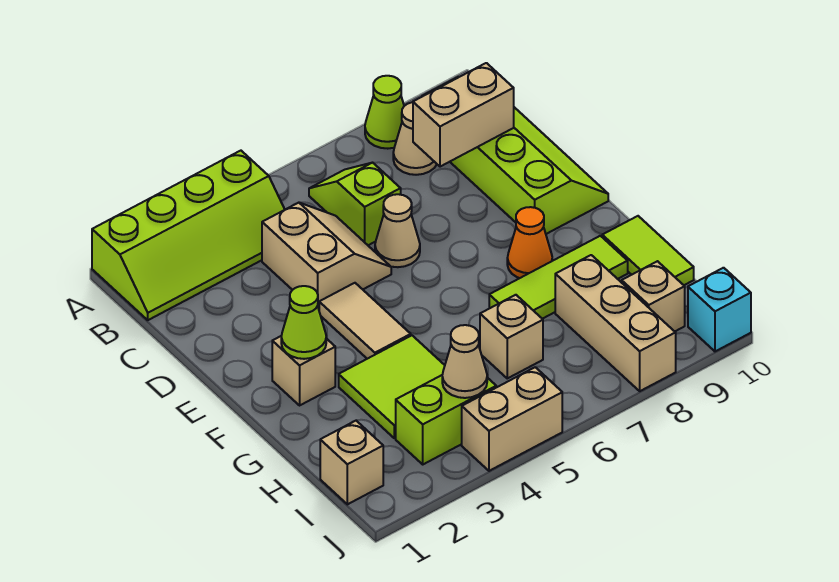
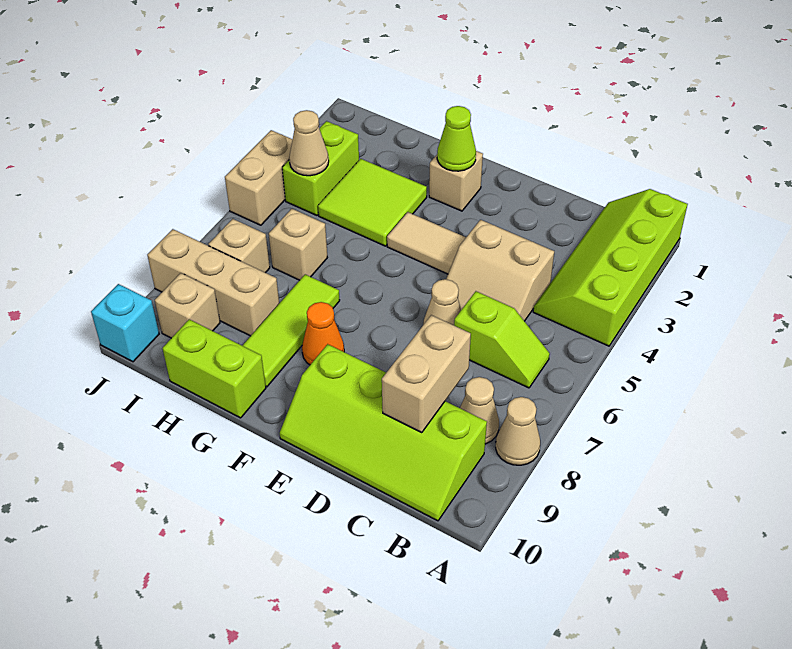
lime 1x1 cone [365,76,404,149] -> tan 1x1 cone [496,397,540,465]
lime 1x2 tile [602,216,694,285] -> lime 1x2 brick [162,319,266,418]
tan 1x1 brick [320,421,383,504] -> tan 1x1 brick moved to [208,219,270,273]

